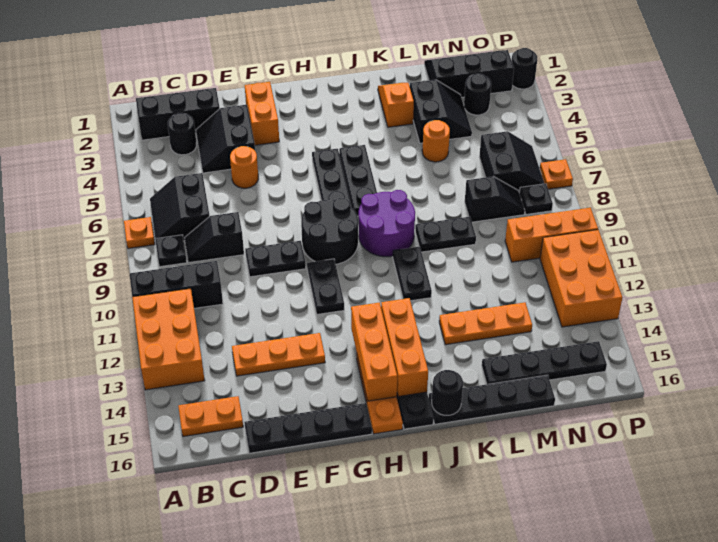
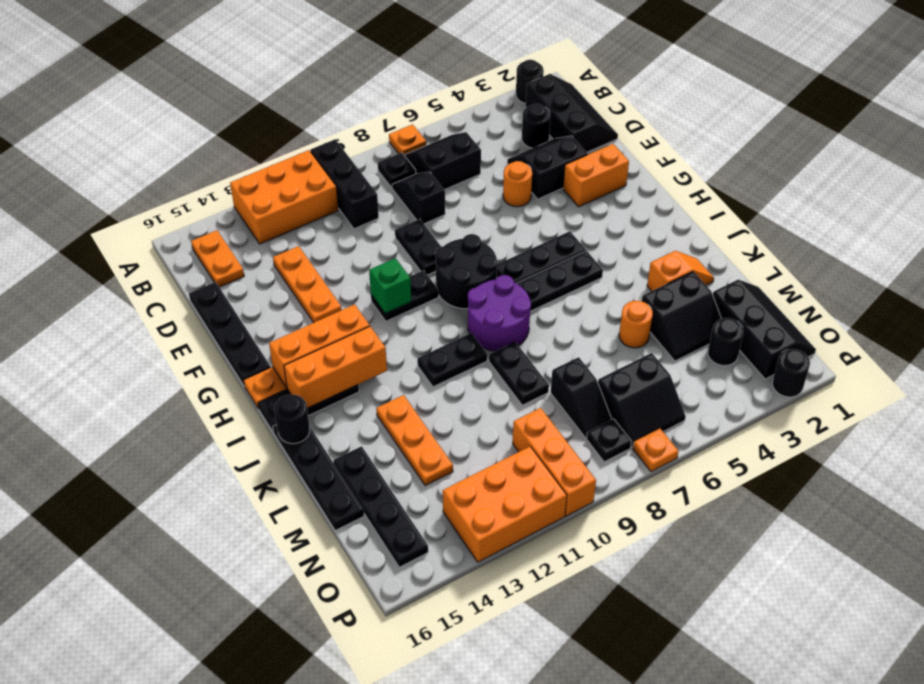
none -> black 1x1 round brick [516,60,544,103]
none -> green 1x1 brick [369,258,411,314]

